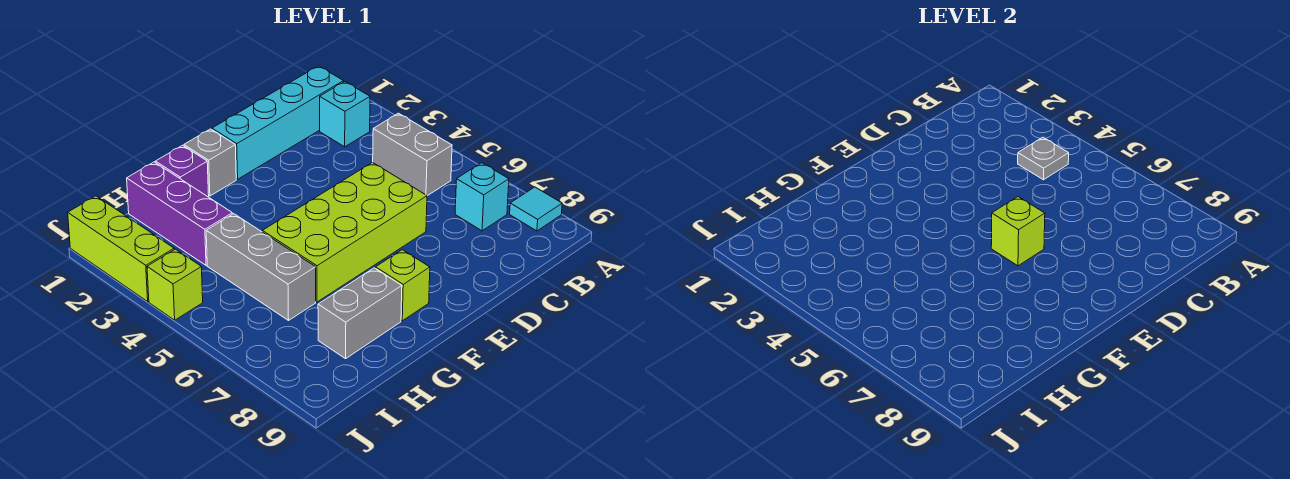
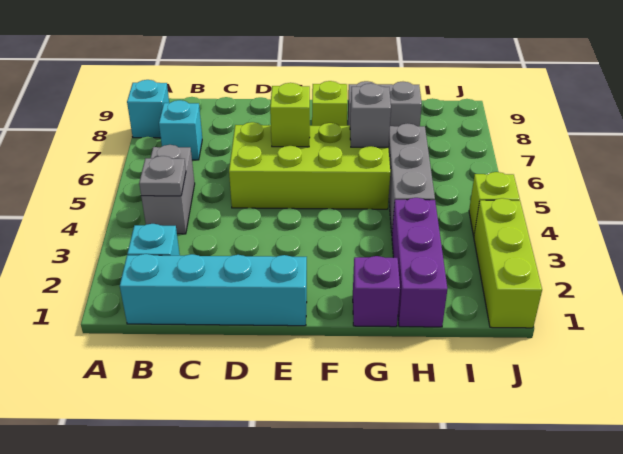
cyan 1x1 tile [510,187,562,231] -> cyan 1x1 brick [127,80,169,138]
grey 1x1 brick [184,129,236,196] -> grey 1x1 brick moved to [350,83,391,147]

